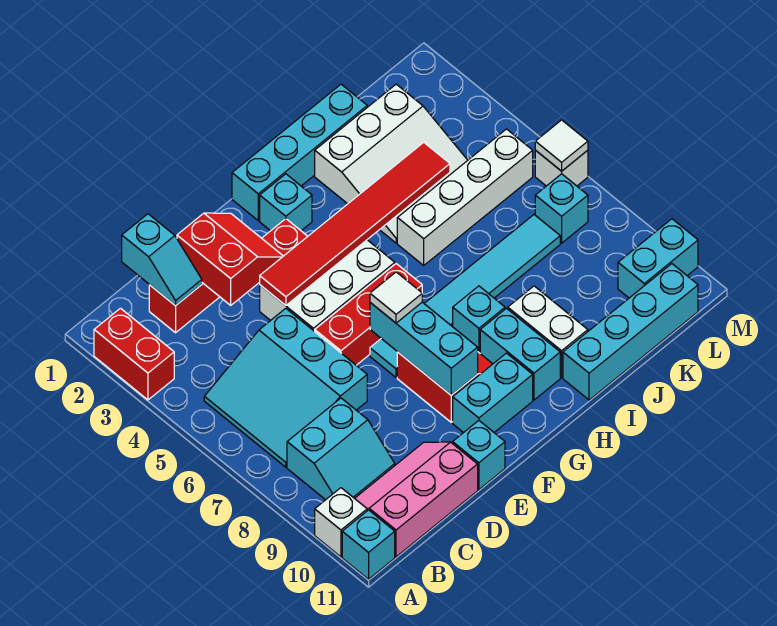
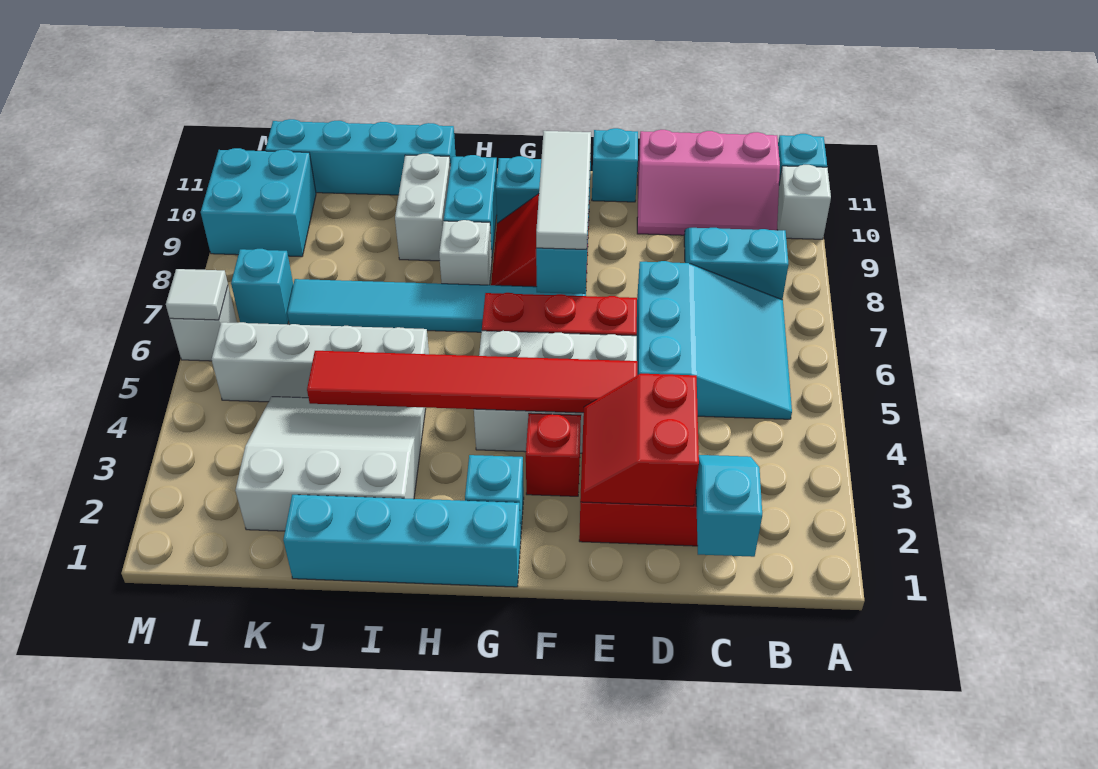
red 1x2 brick [94,308,174,400] -> none
white 1x1 tile [370,272,422,323] -> white 1x3 tile [536,131,591,250]
cyan 1x1 brick [453,286,505,353] -> white 1x1 brick [439,220,492,285]
cyan 1x2 brick [618,219,698,298] -> cyan 2x2 brick [201,148,316,257]

